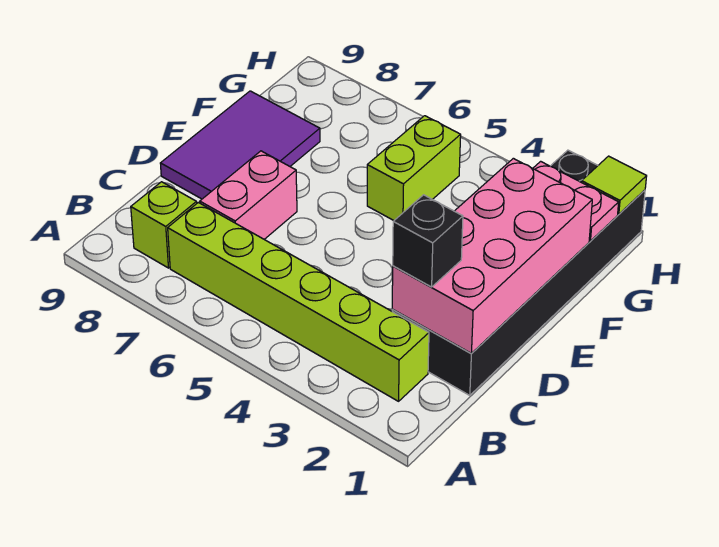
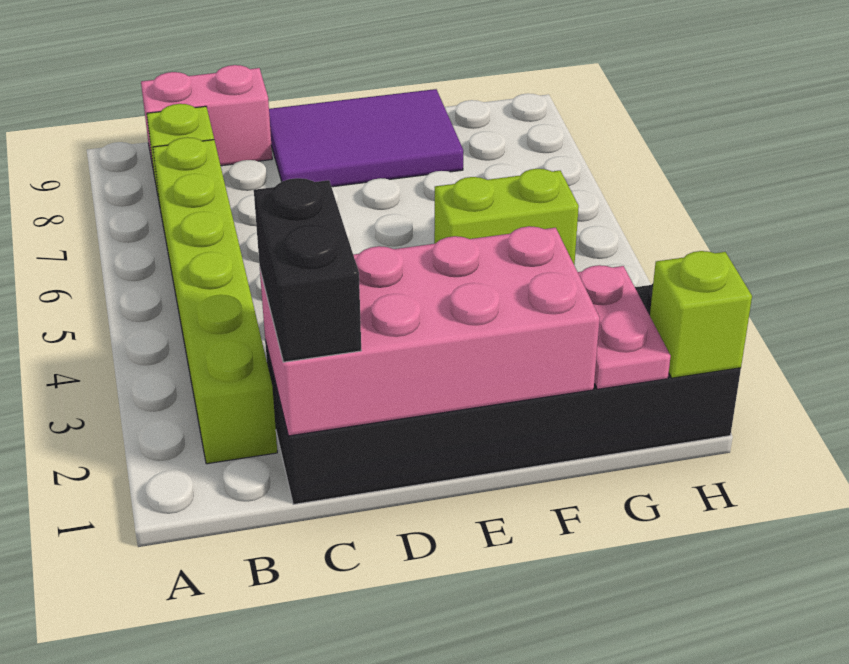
black 1x1 brick [393,195,463,287] -> black 1x2 brick [254,178,361,362]
pink 1x2 brick [200,151,297,239] -> pink 1x2 brick moved to [141,65,272,166]
lime 1x1 tile [582,156,647,214] -> lime 1x1 brick [650,251,752,378]

